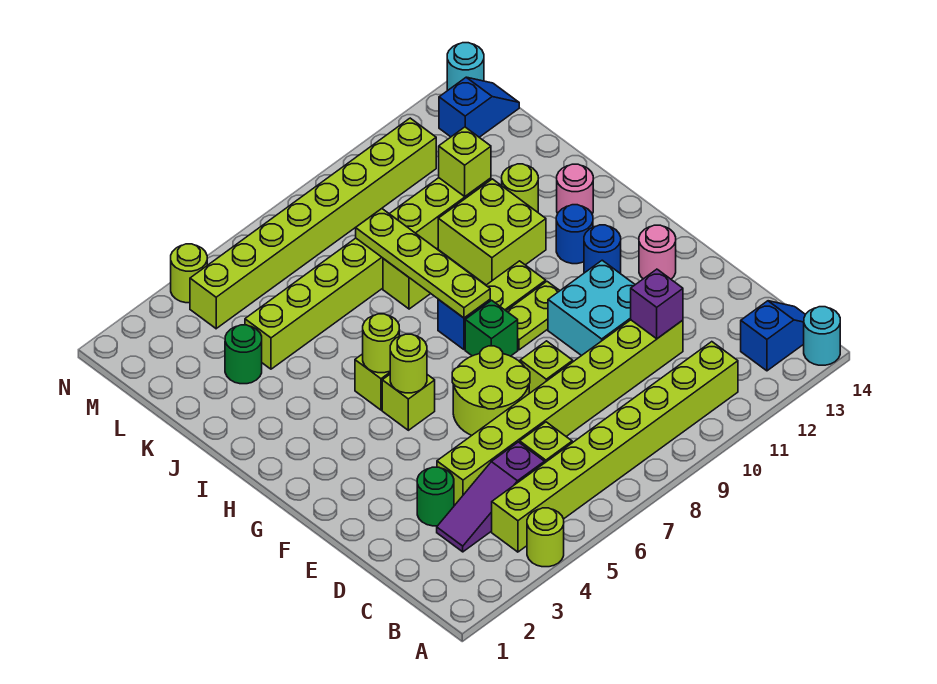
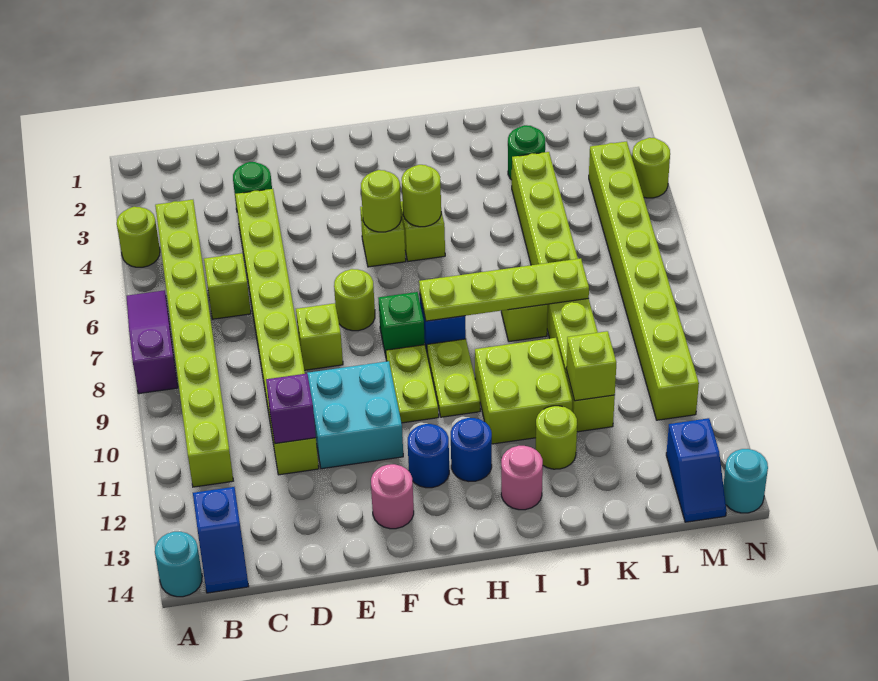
purple 1x3 slope [437,442,545,552] -> purple 1x3 slope moved to [127,290,178,394]
lime 2x2 round brick [452,346,530,436] -> lime 1x1 round brick [334,269,375,331]

